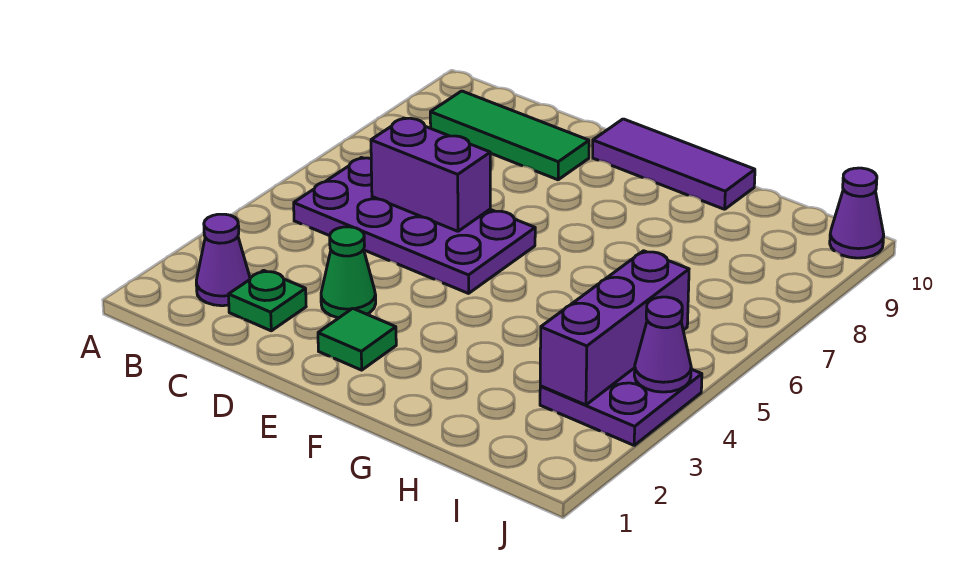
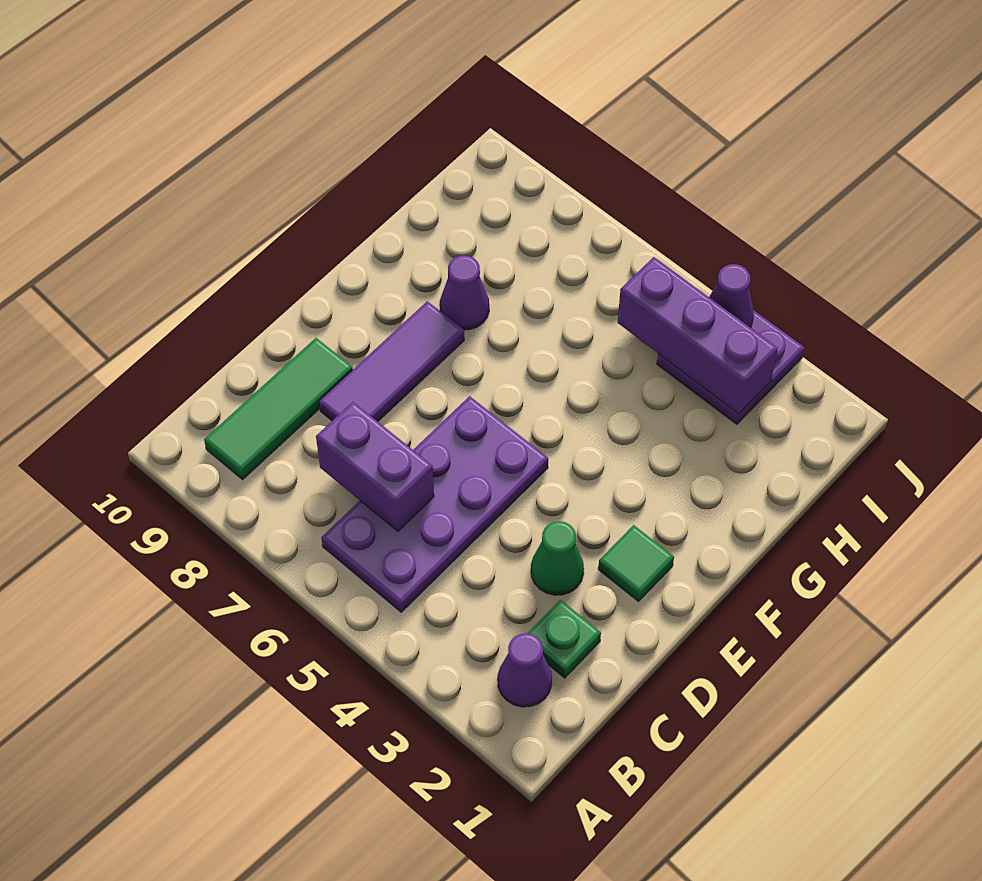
purple 1x2 brick [371,118,490,231] -> purple 1x2 brick turned to [316,402,434,531]
purple 1x3 tile [593,119,755,209] -> purple 1x3 tile moved to [319,301,464,421]
purple 1x1 cone [830,168,884,258] -> purple 1x1 cone moved to [440,255,489,330]

